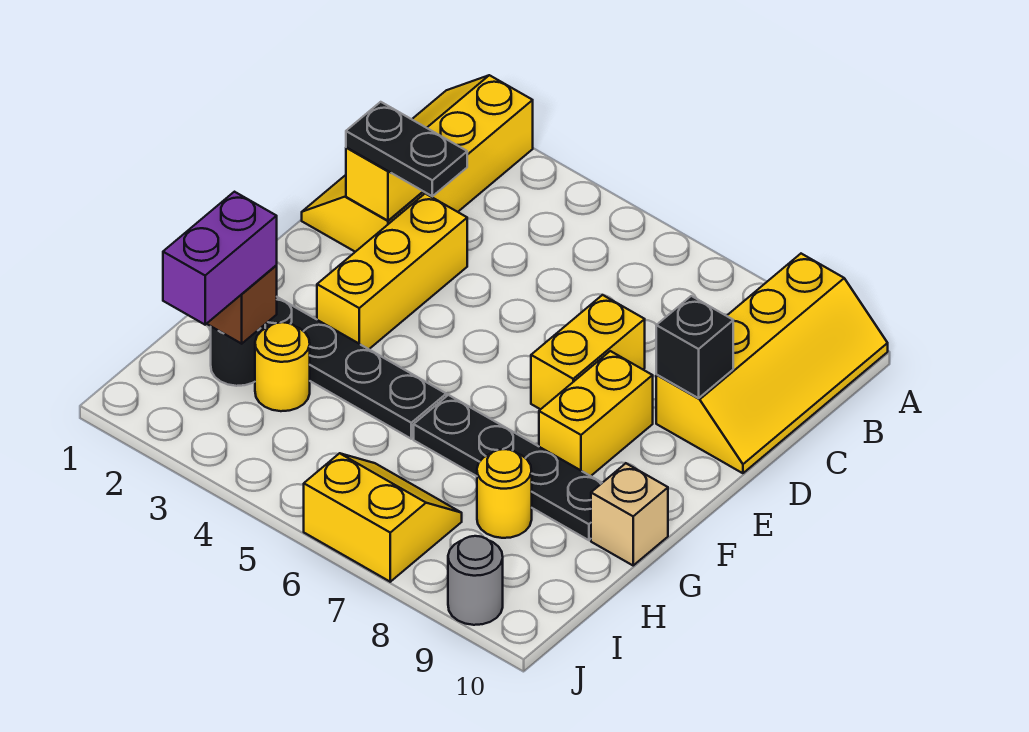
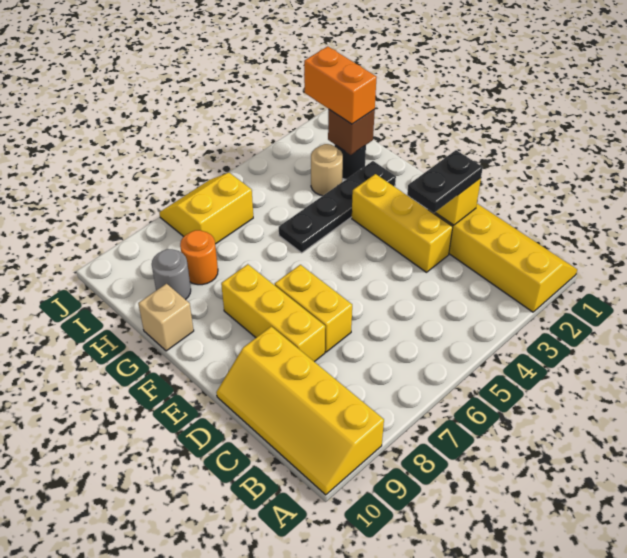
black 1x1 brick [656,296,733,398] -> none
yellow 1x2 brick [539,351,653,476] -> yellow 1x3 brick [221,264,325,362]
black 1x4 plate [414,395,602,540] -> none
purple 1x2 brick [163,192,277,325] -> orange 1x2 brick [304,46,377,124]
yellow 1x1 round brick [255,322,310,411] -> tan 1x1 round brick [311,144,343,196]
yellow 1x1 round brick [477,449,532,538] -> orange 1x1 round brick [180,230,218,285]
yellow 2x2 slope [304,453,462,582] -> yellow 2x2 slope turned to [159,173,253,244]
grey 1x1 round brick [448,536,503,625] -> grey 1x1 round brick moved to [152,249,191,300]

